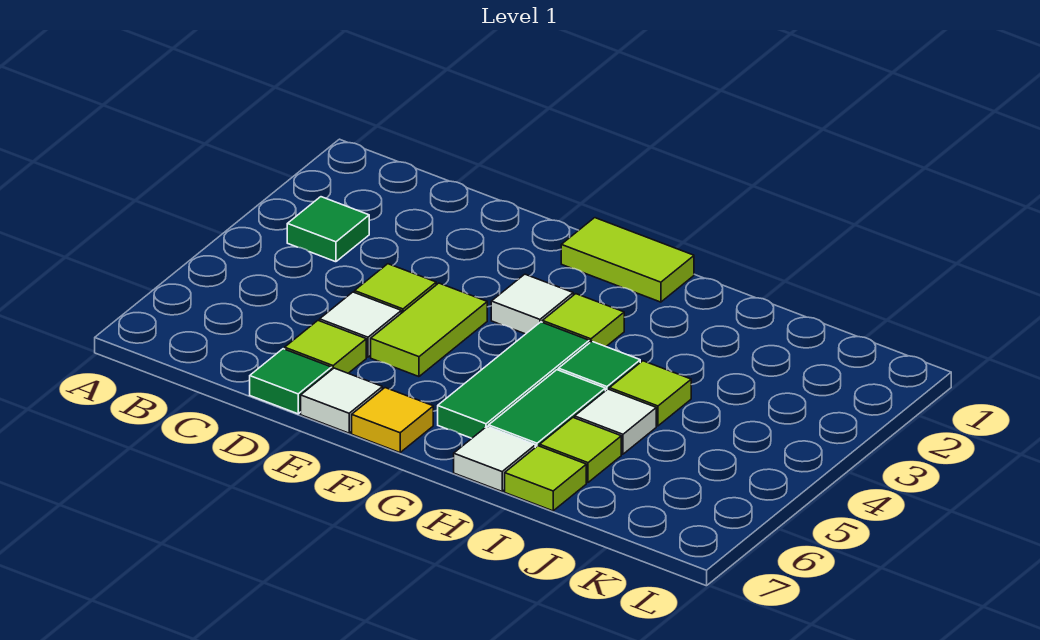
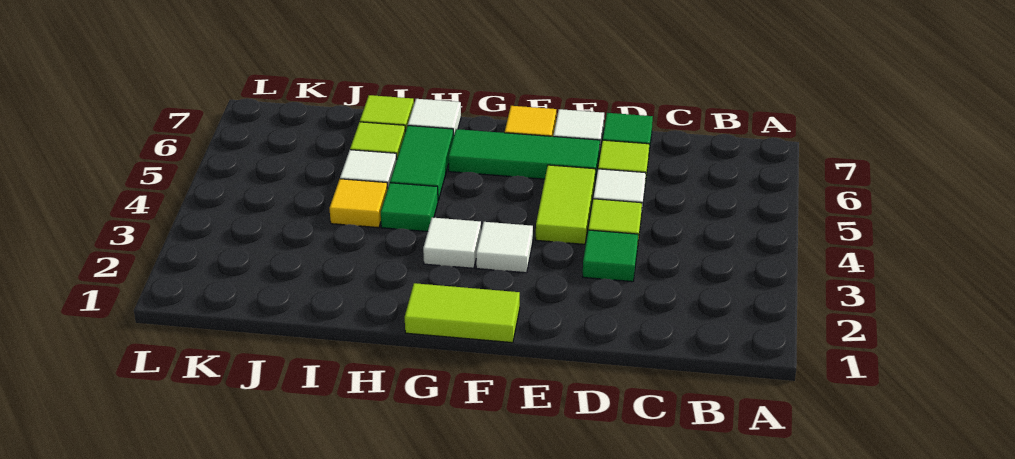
green 1x1 tile [287,197,369,262] -> green 1x1 tile moved to [583,230,638,282]
lime 1x1 tile [542,294,624,347] -> white 1x1 tile [423,218,481,268]
green 1x3 tile [438,322,589,438] -> green 1x3 tile turned to [448,129,600,180]
lime 1x1 tile [609,361,691,426] -> yellow 1x1 tile [330,179,388,228]

